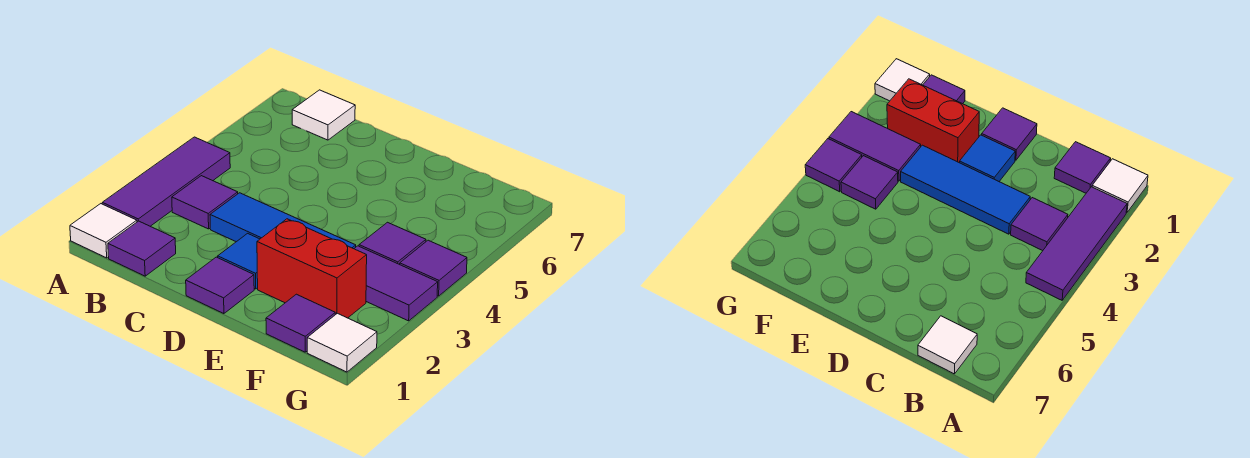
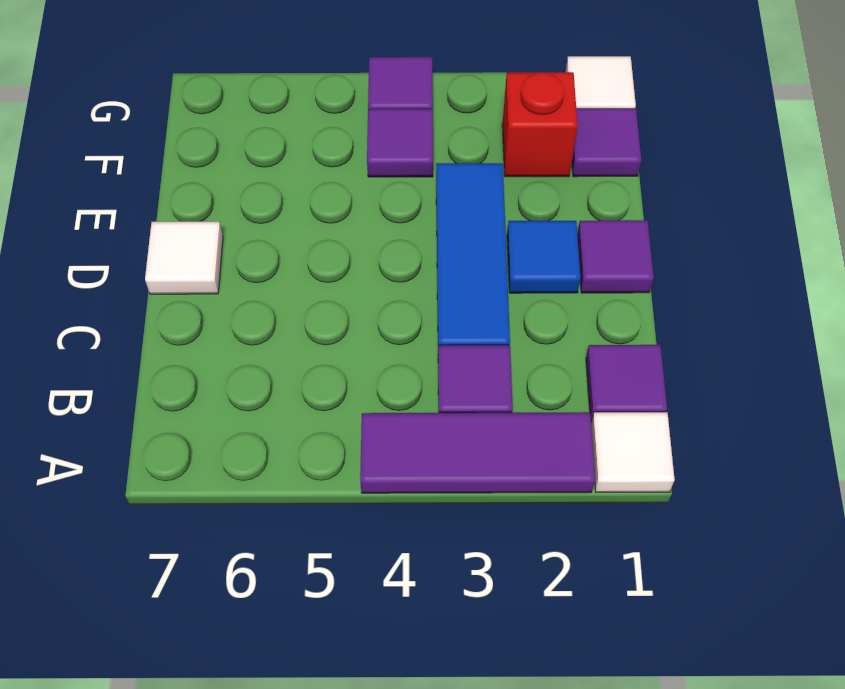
white 1x1 tile [292,90,355,140] -> white 1x1 tile moved to [145,222,223,294]
red 1x2 brick [257,219,367,318] -> red 1x1 brick [502,72,578,177]
purple 1x2 tile [354,246,438,321] -> none

